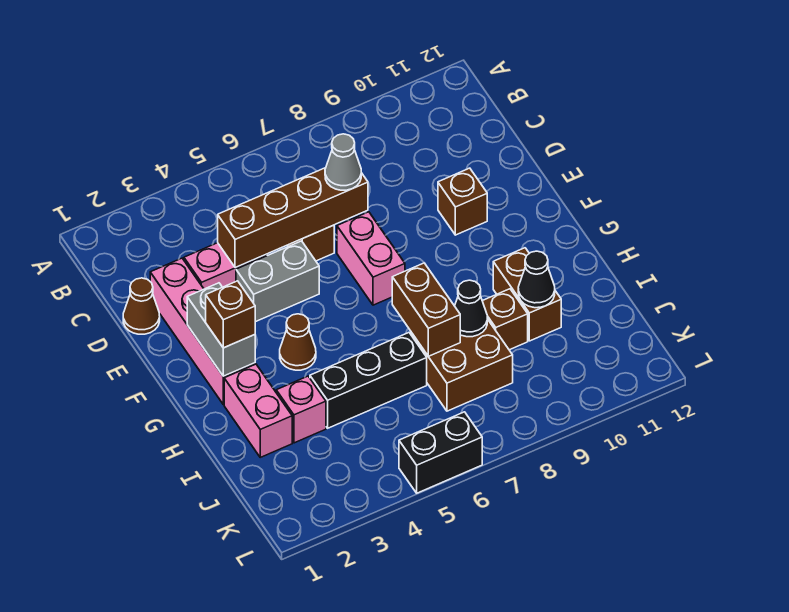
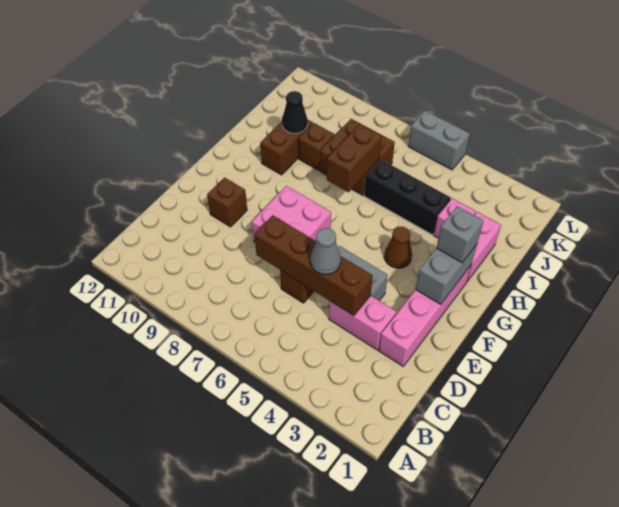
brown 1x1 cone [123,278,160,334] -> none
grey 1x1 cone [325,134,361,190] -> grey 1x1 cone moved to [310,228,341,275]
pink 1x2 brick [337,212,405,305] -> pink 2x2 brick [252,186,331,242]
brown 1x1 brick [206,281,255,348] -> grey 1x1 brick [436,206,483,262]
black 1x1 cone [455,280,487,337] -> none
black 1x2 brick [399,412,482,493] -> grey 1x2 brick [408,111,470,170]

